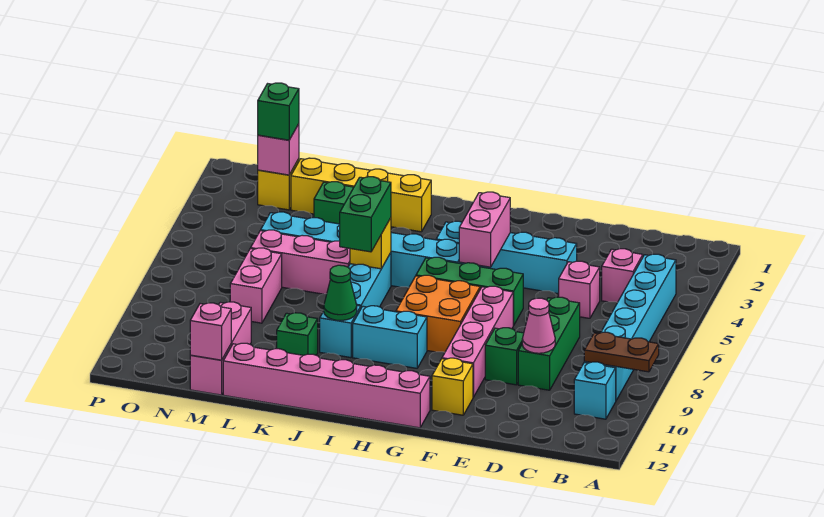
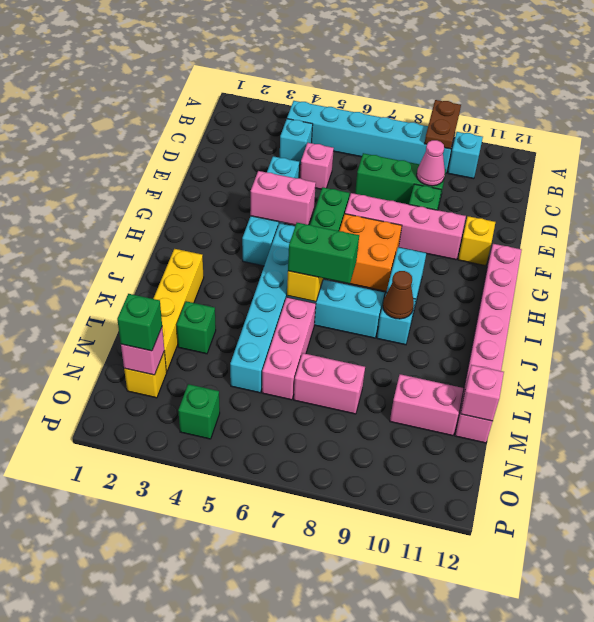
pink 1x1 brick [602,249,643,302] -> cyan 1x1 brick [280,119,313,165]
green 1x1 cone [324,265,357,321] -> brown 1x1 cone [383,271,414,319]
green 1x1 brick [277,313,318,355] -> green 1x1 brick moved to [178,384,220,439]

